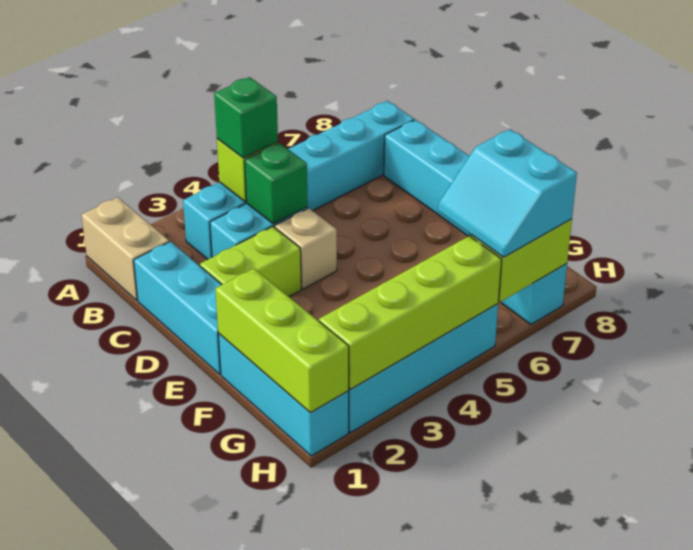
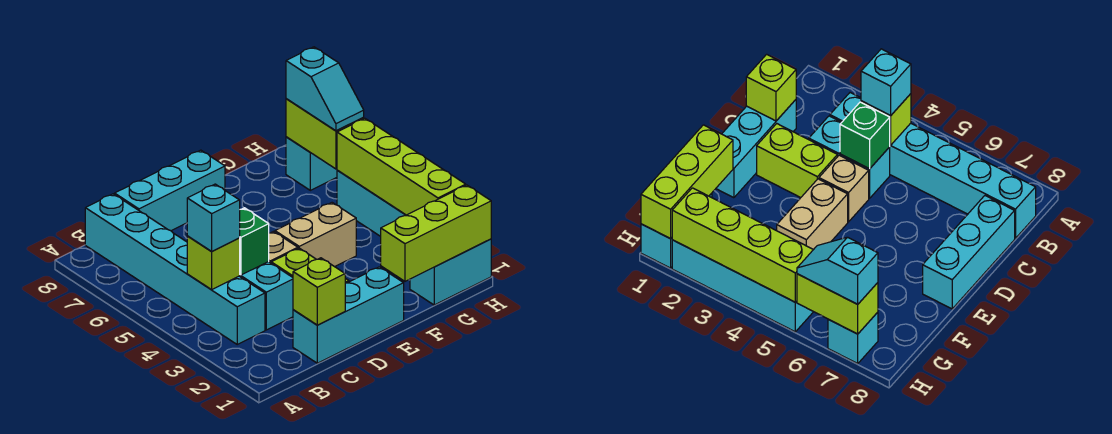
tan 1x2 brick [82,197,169,300] -> tan 1x2 brick moved to [275,203,356,267]
green 1x1 brick [214,77,278,158] -> cyan 1x1 brick [187,184,240,252]
none -> lime 1x1 brick [293,258,345,325]
cyan 1x3 brick [218,334,349,456] -> cyan 1x2 brick [410,239,491,305]
cyan 2x2 slope [438,129,577,257] -> cyan 1x2 slope [286,47,364,131]

